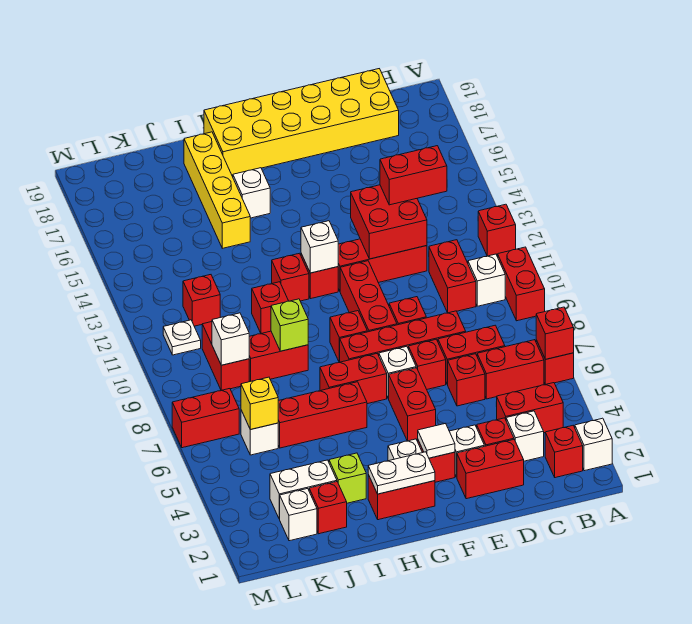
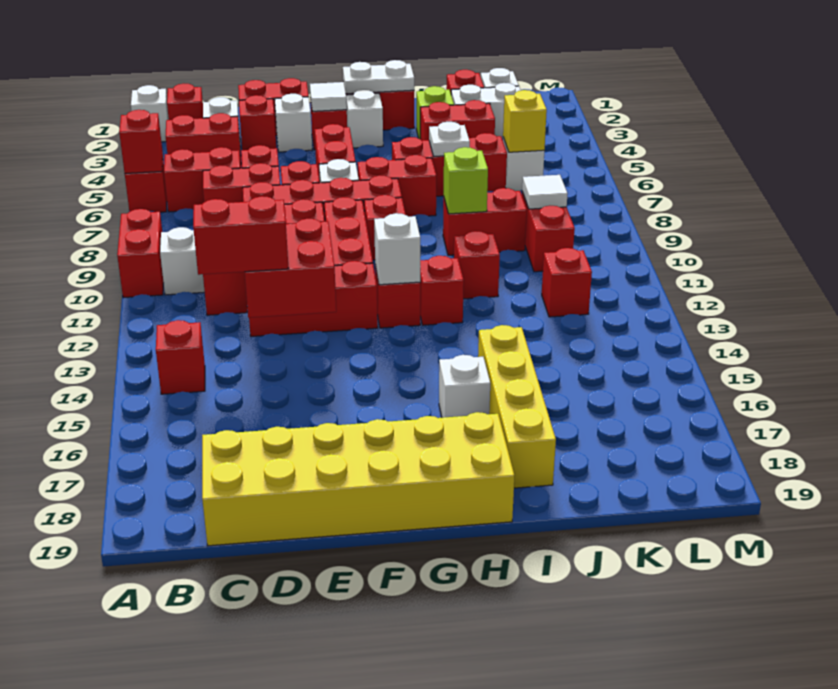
red 1x1 brick [478,204,516,256] -> red 1x1 brick moved to [156,320,205,394]
white 1x1 brick [212,313,249,365] -> white 1x1 tile [522,175,568,209]
red 1x2 brick [172,389,239,448] -> red 1x2 brick moved to [420,100,495,141]
white 1x1 plate [163,320,201,355] -> white 1x1 plate moved to [429,122,470,156]

